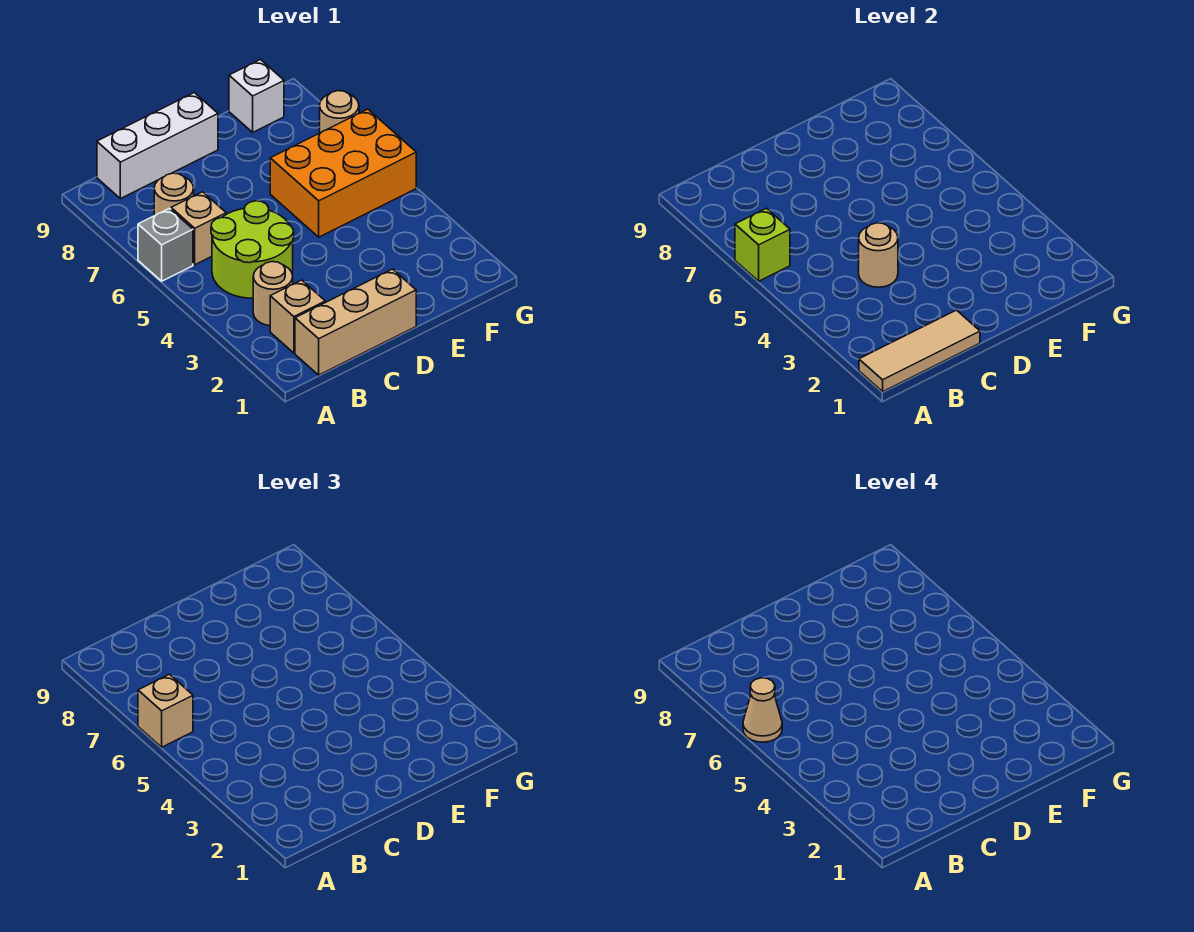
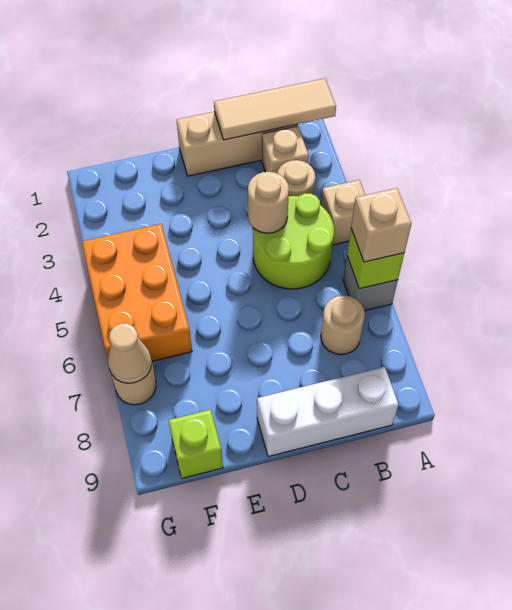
tan 1x1 cone [743,678,782,742] -> tan 1x1 cone moved to [108,323,152,383]
tan 1x1 brick [171,192,226,265] -> tan 1x1 brick moved to [321,180,365,245]
orange 2x3 brick [270,109,416,237] -> orange 2x3 brick turned to [82,224,192,361]
white 1x1 brick [229,60,284,132] -> lime 1x1 brick [168,410,223,478]

